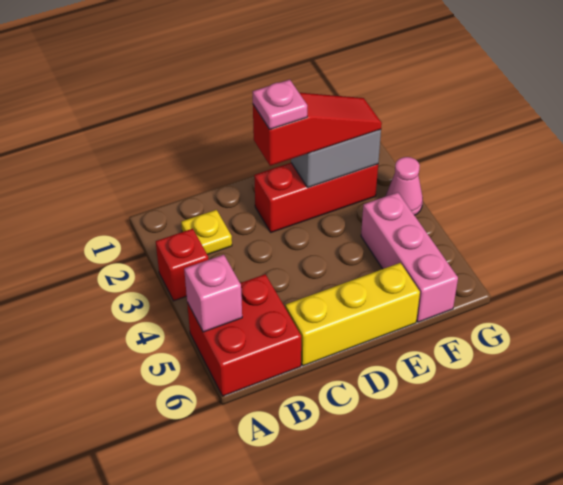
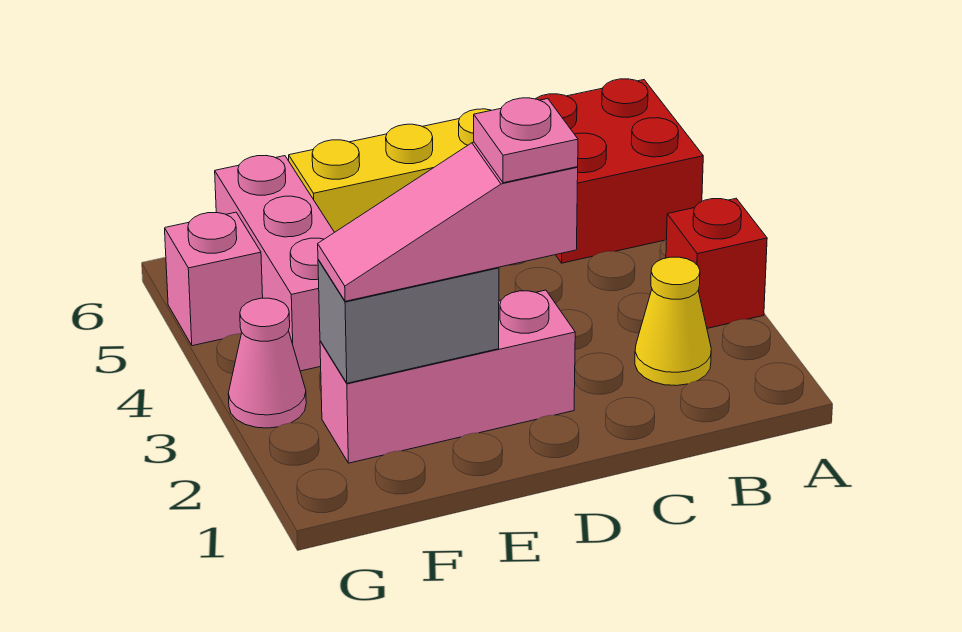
pink 1x1 brick [184,255,242,332] -> pink 1x1 brick moved to [165,212,263,346]
yellow 1x1 plate [181,210,232,255] -> yellow 1x1 cone [635,257,711,386]
red 1x3 brick [254,163,378,232] -> pink 1x3 brick [320,290,575,463]
red 1x3 slope [253,93,382,166] -> pink 1x3 slope [318,142,578,301]

